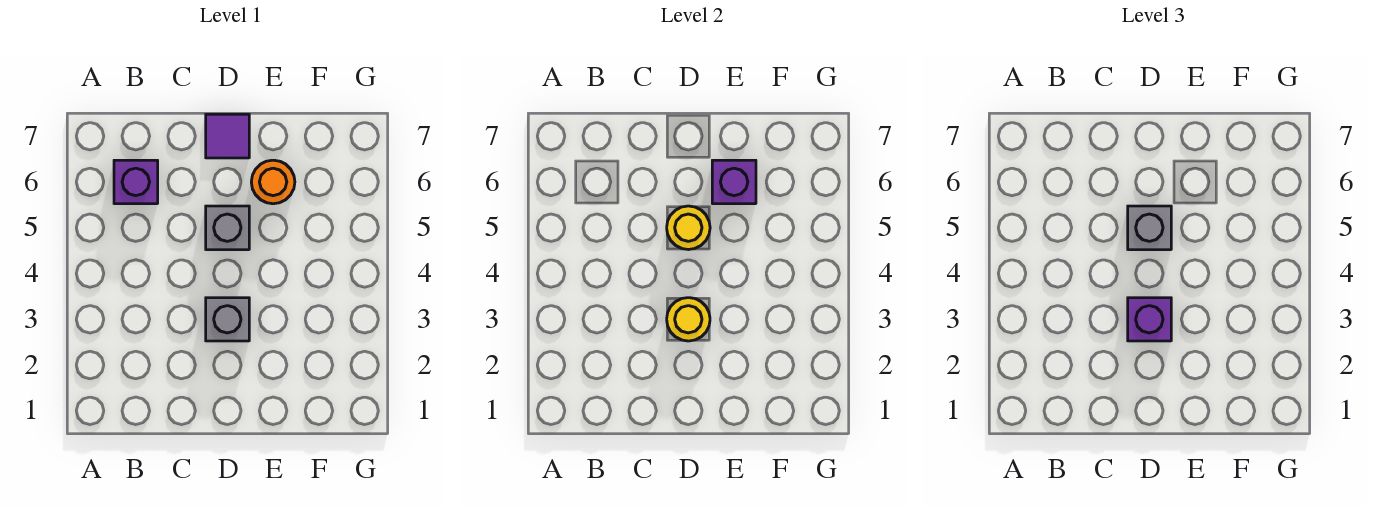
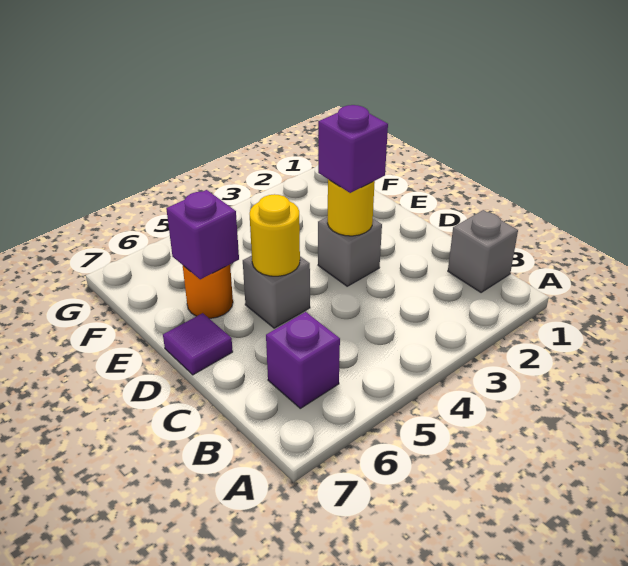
grey 1x1 brick [1128,206,1171,250] -> grey 1x1 brick moved to [448,210,518,293]

